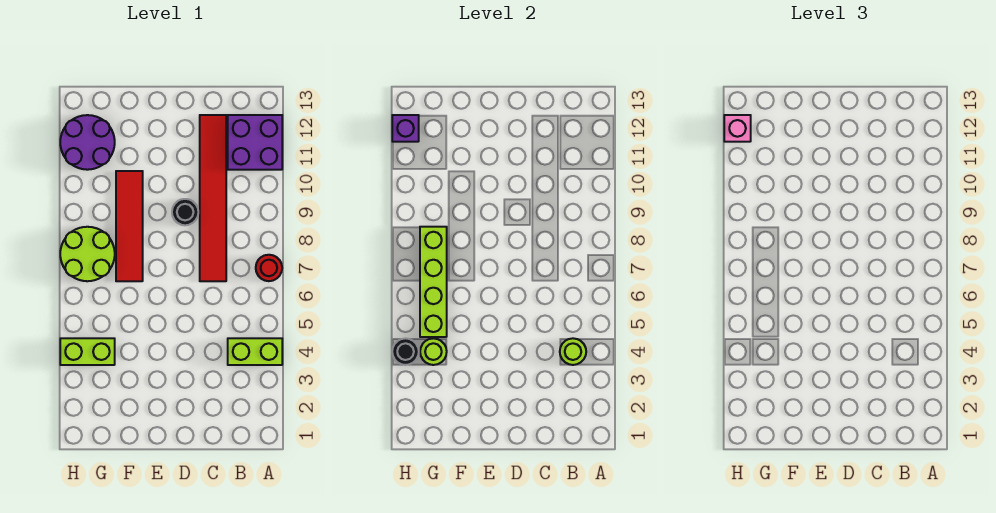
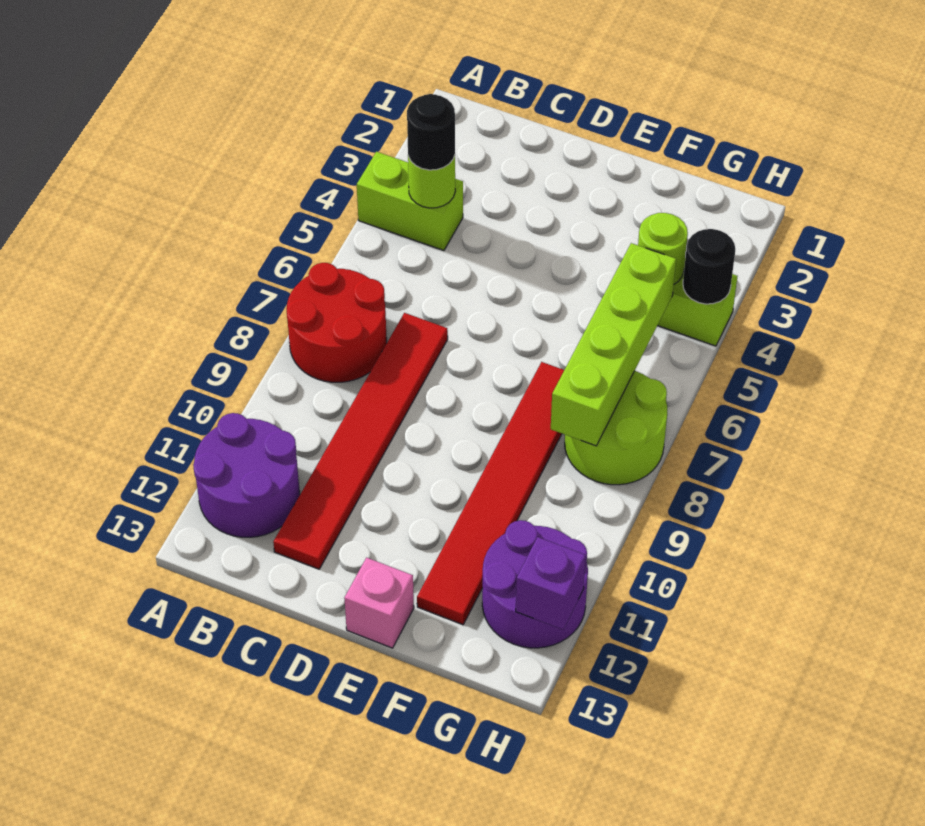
red 1x1 round brick [256,255,282,281] -> red 2x2 round brick [287,263,387,382]
purple 2x2 brick [228,115,282,170] -> purple 2x2 round brick [193,413,300,537]
black 1x1 round brick [172,199,198,225] -> black 1x1 round brick moved to [407,94,455,170]
red 1x4 tile [116,171,143,281] -> red 1x6 tile [417,362,564,625]
pink 1x1 brick [724,115,751,142] -> pink 1x1 brick moved to [344,558,414,648]

